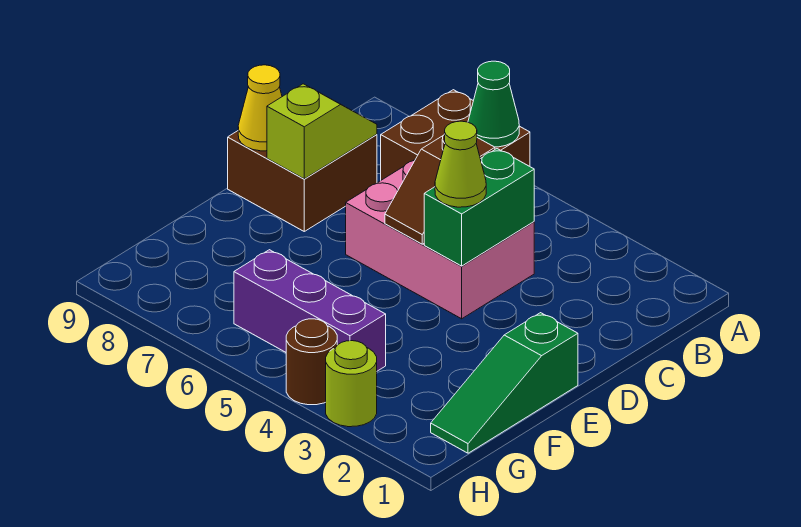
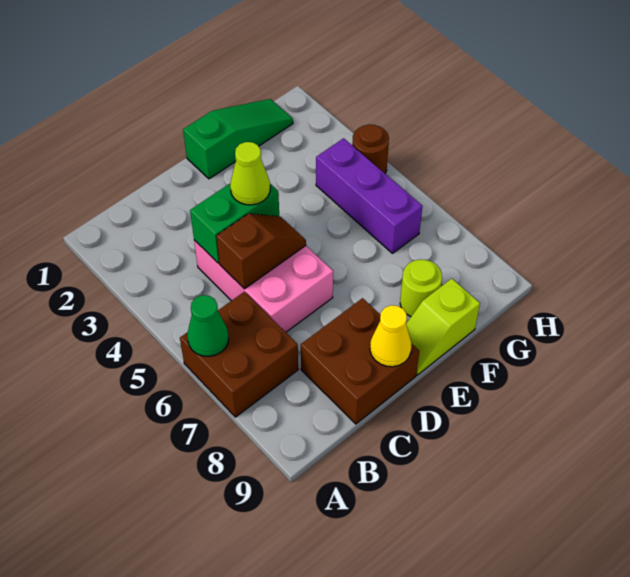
lime 1x2 slope [267,84,377,179] -> lime 1x2 slope moved to [406,279,480,375]
lime 1x1 round brick [326,341,377,427] -> lime 1x1 round brick moved to [400,259,442,317]

